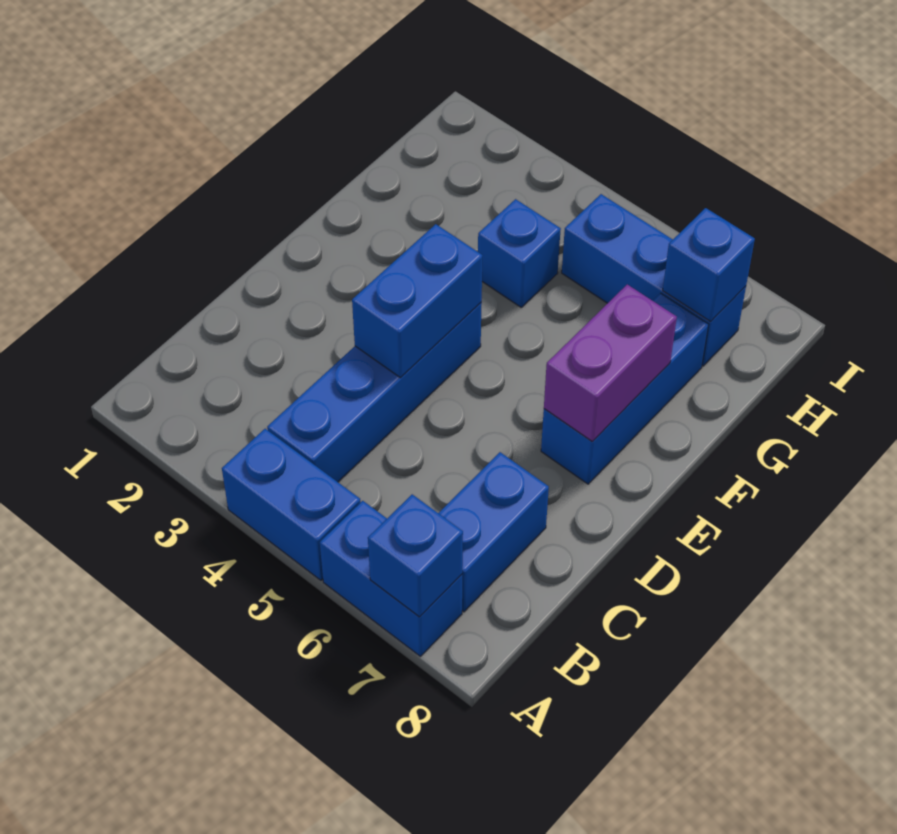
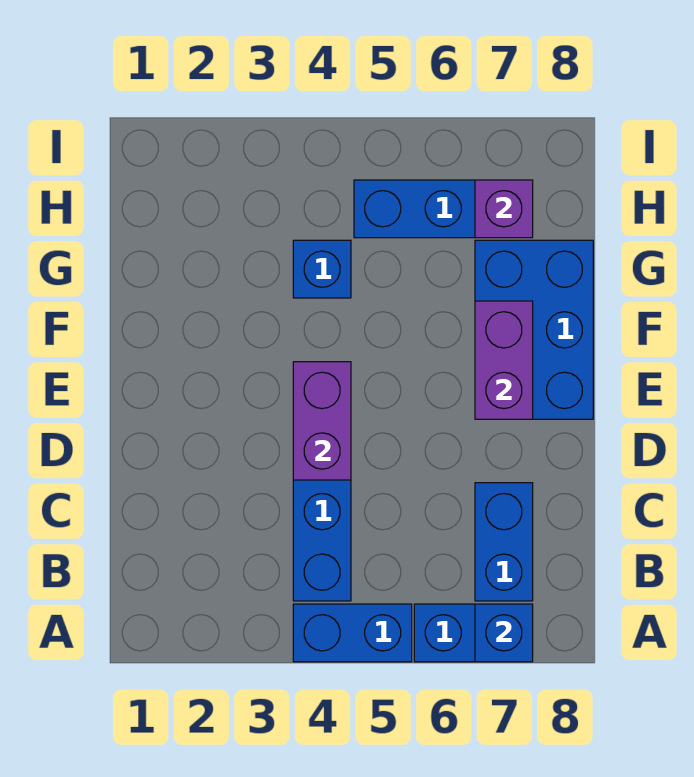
blue 1x2 brick [352,224,483,378] -> purple 1x2 brick [293,362,351,480]
blue 1x3 brick [541,293,709,484] -> blue 2x3 brick [475,240,593,419]
blue 1x1 brick [663,208,755,322] -> purple 1x1 brick [475,180,533,238]

